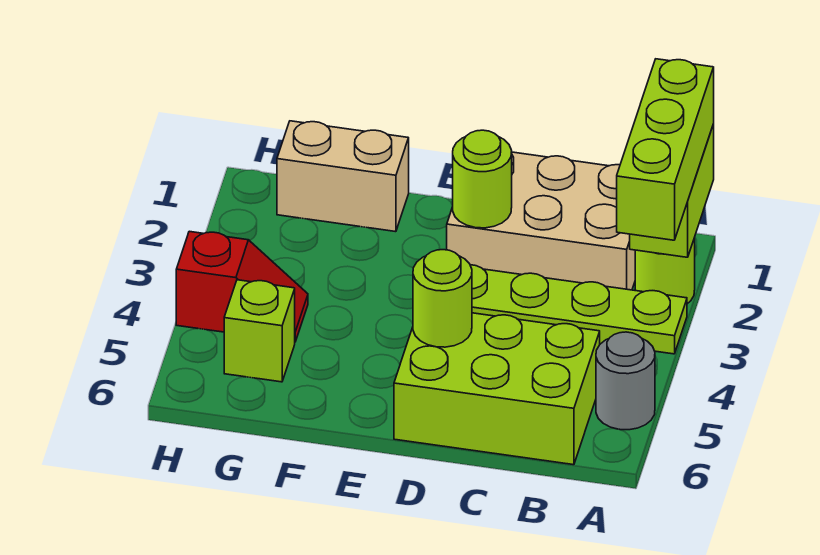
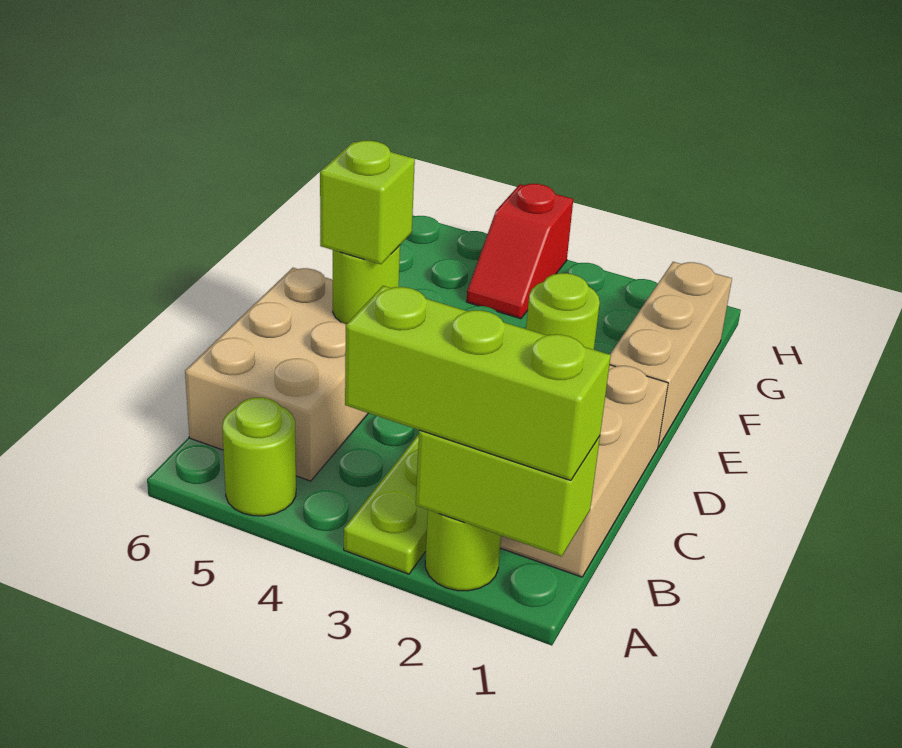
grey 1x1 round brick [596,332,655,430] -> lime 1x1 round brick [222,397,296,516]
lime 2x3 brick [394,313,600,465] -> tan 2x3 brick [185,268,368,481]
tan 1x2 brick [277,121,409,232] -> tan 1x3 brick [610,262,732,447]
lime 1x1 brick [224,280,295,382] -> lime 1x1 brick moved to [320,141,415,264]

